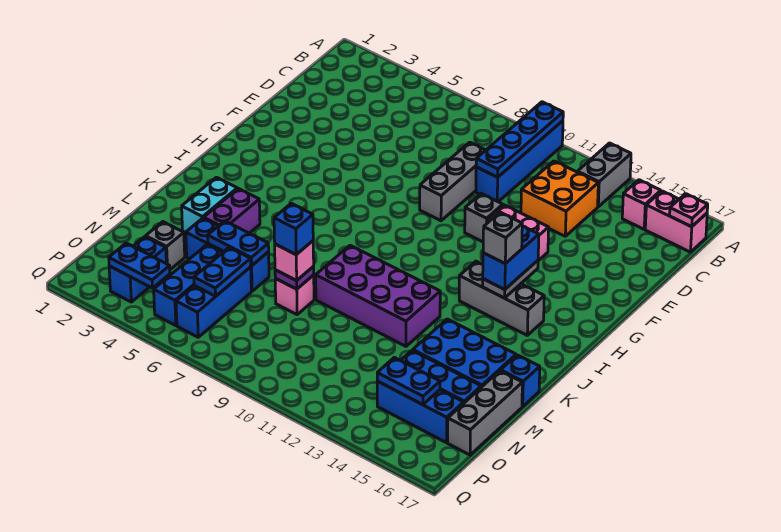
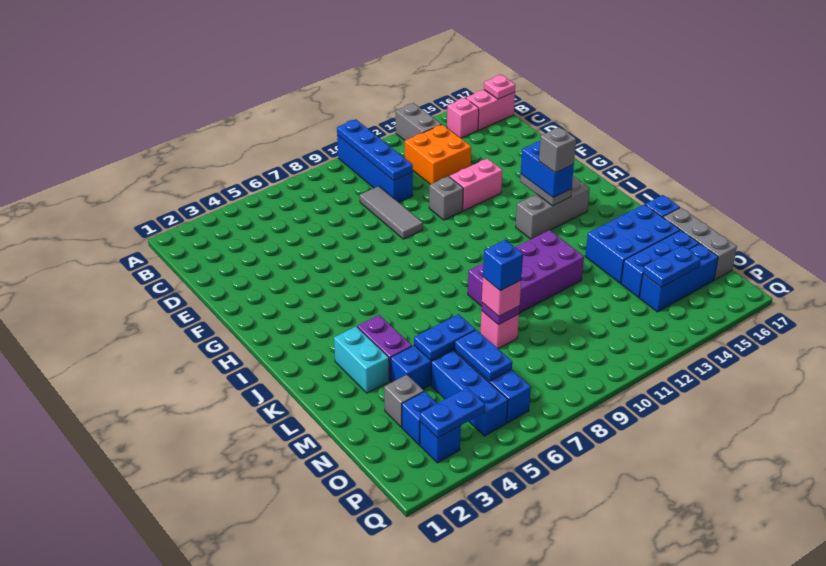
grey 1x3 brick [420,142,485,221] -> grey 1x3 tile [360,186,423,239]

